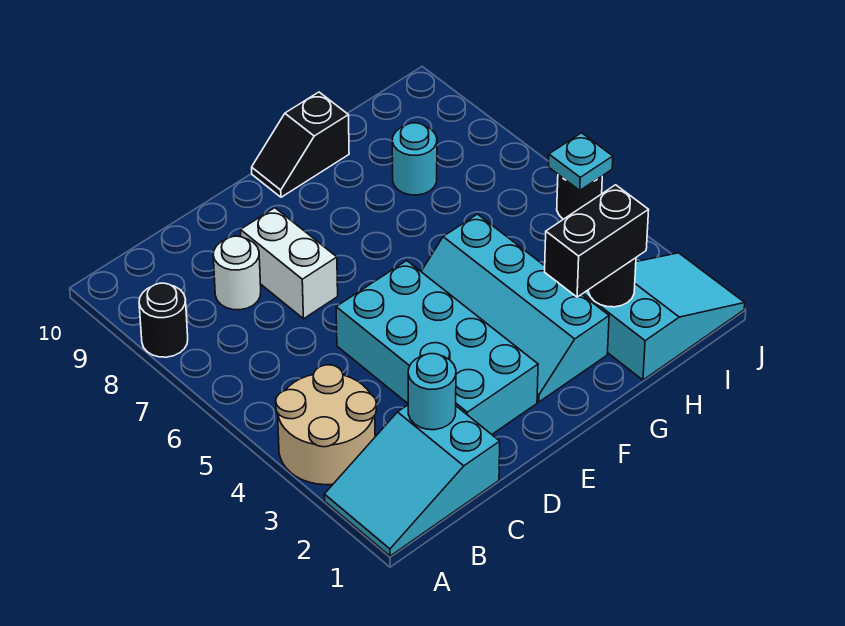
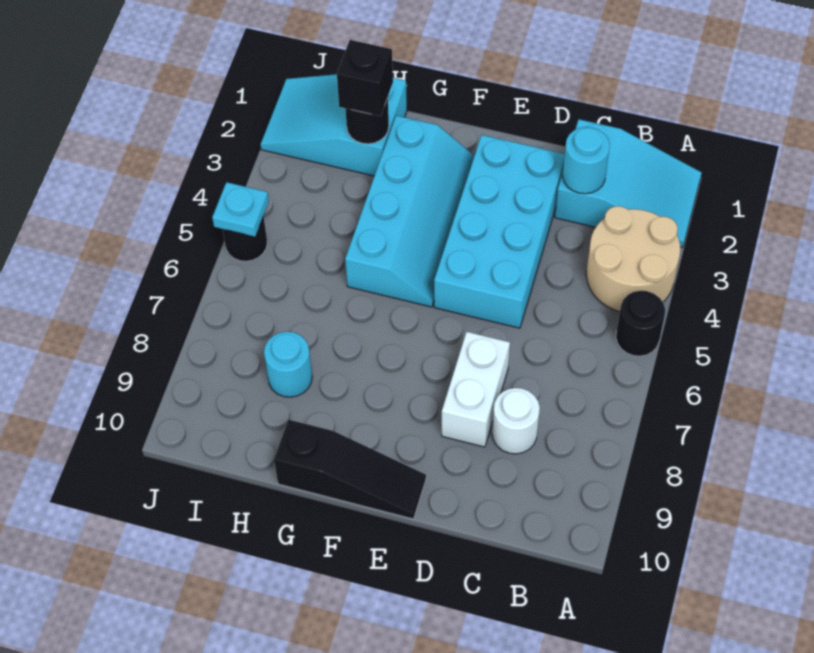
black 1x1 round brick [139,283,188,357] -> black 1x1 round brick moved to [616,291,665,356]
black 1x2 slope [252,92,349,197] -> black 1x3 slope [274,420,426,519]
black 1x2 brick [545,185,649,297] -> black 1x1 brick [337,40,393,116]

